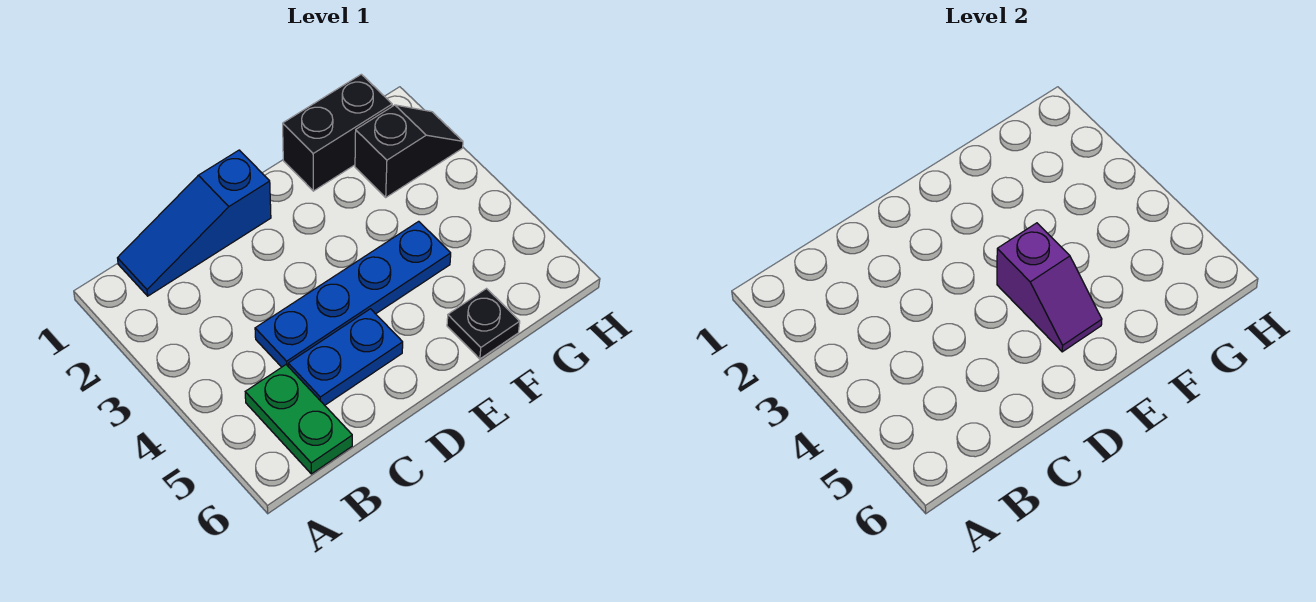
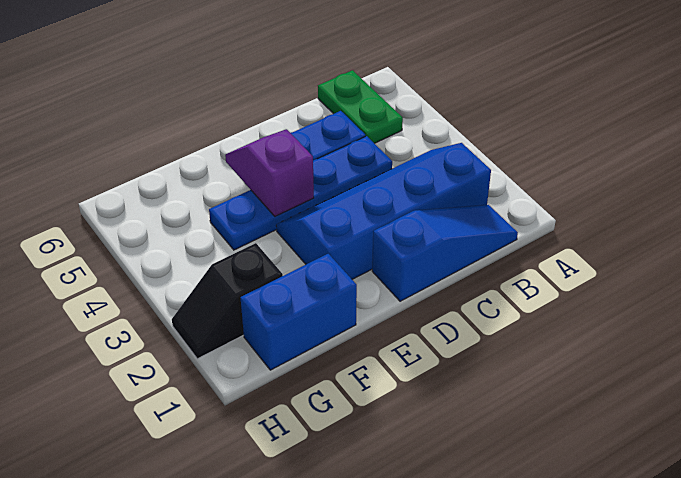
none -> blue 2x4 slope [276,143,491,279]
black 1x2 brick [283,74,392,191] -> blue 1x2 brick [241,254,357,370]
black 1x1 plate [447,289,520,359] -> none

